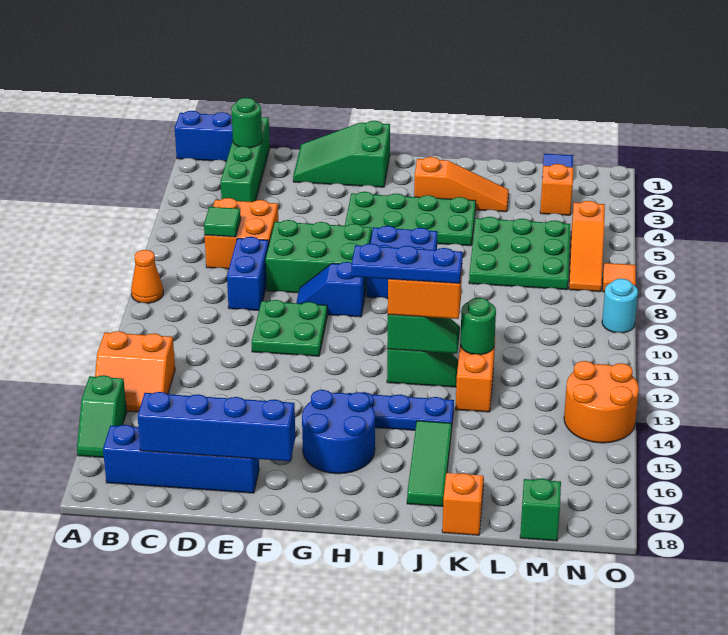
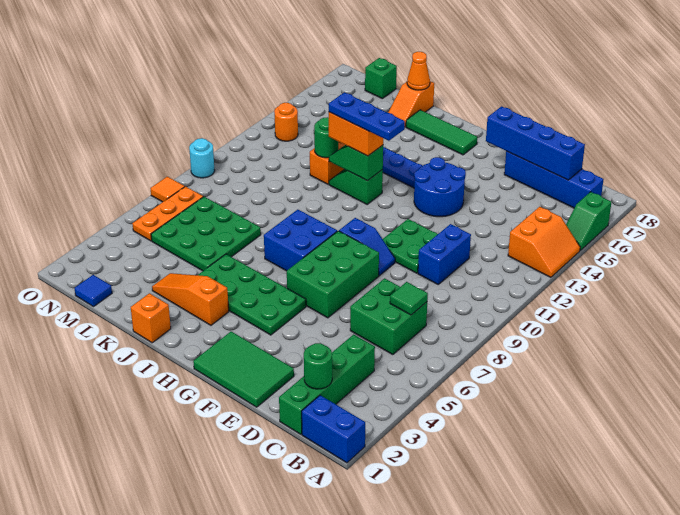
orange 1x1 cone [131,250,163,303] -> orange 1x1 cone moved to [407,52,430,90]
orange 2x2 slope [95,331,175,412] -> orange 2x2 slope turned to [508,207,580,277]
green 1x2 slope [77,375,127,458] -> green 1x2 slope turned to [566,192,611,250]
orange 2x2 brick [205,198,278,269] -> green 2x2 brick [350,278,427,355]
blue 1x2 brick [227,237,269,310] -> blue 1x2 brick moved to [418,224,471,284]
green 2x3 slope [293,121,390,187] -> green 2x3 tile [193,332,294,407]
green 2x3 brick [266,220,372,293] -> green 2x3 brick turned to [287,231,379,318]
blue 2x2 round brick [302,390,375,474] -> blue 2x2 round brick moved to [414,157,466,217]
green 1x3 tile [407,421,452,506] -> green 1x3 tile turned to [406,110,477,155]
orange 1x1 brick [540,164,573,215] -> orange 1x1 brick moved to [131,293,171,343]
orange 1x3 slope [569,201,605,292] -> orange 1x3 plate [132,187,203,241]
orange 2x2 round brick [564,361,639,443] -> orange 1x1 round brick [274,103,298,141]

